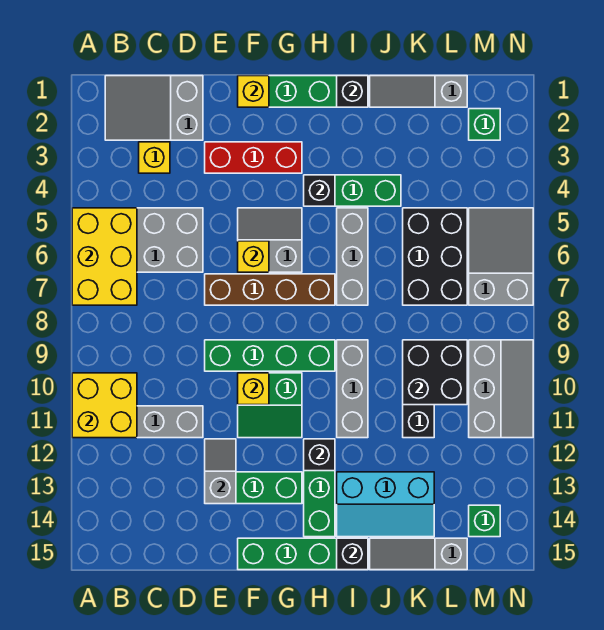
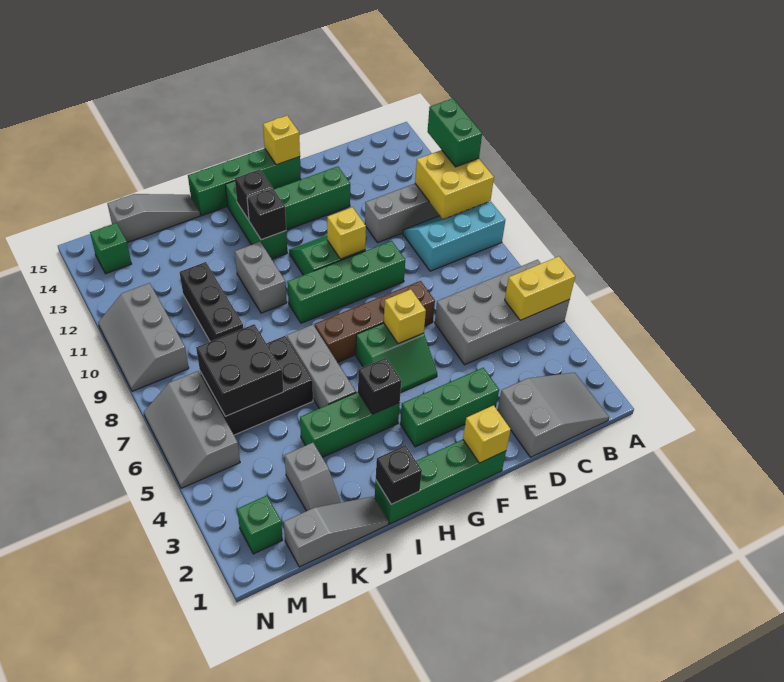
yellow 2x3 brick [72,208,137,305] -> yellow 1x2 brick [505,256,575,320]
none -> green 1x2 brick [428,99,482,167]
yellow 1x1 brick [139,142,170,173] -> yellow 1x1 brick moved to [263,116,300,165]
red 1x3 brick [205,142,302,173] -> green 1x3 brick [400,368,499,447]
grey 1x2 slope [205,439,236,504] -> grey 1x2 slope moved to [285,443,341,511]
grey 2x2 slope [238,208,302,272] -> green 2x2 slope [356,323,437,393]
grey 1x3 brick [337,340,368,438] -> grey 1x2 brick [235,242,287,313]
cyan 2x3 slope [337,472,434,537] -> cyan 2x3 slope moved to [403,202,505,271]
black 1x1 brick [337,538,368,570] -> black 1x1 brick moved to [235,169,272,220]
black 2x3 brick [403,208,467,305] -> black 2x3 brick turned to [200,336,313,435]
black 2x2 brick [403,340,467,405] -> black 2x2 brick moved to [196,324,283,416]
grey 2x3 slope [469,208,533,305] -> grey 2x3 slope turned to [144,371,240,488]

